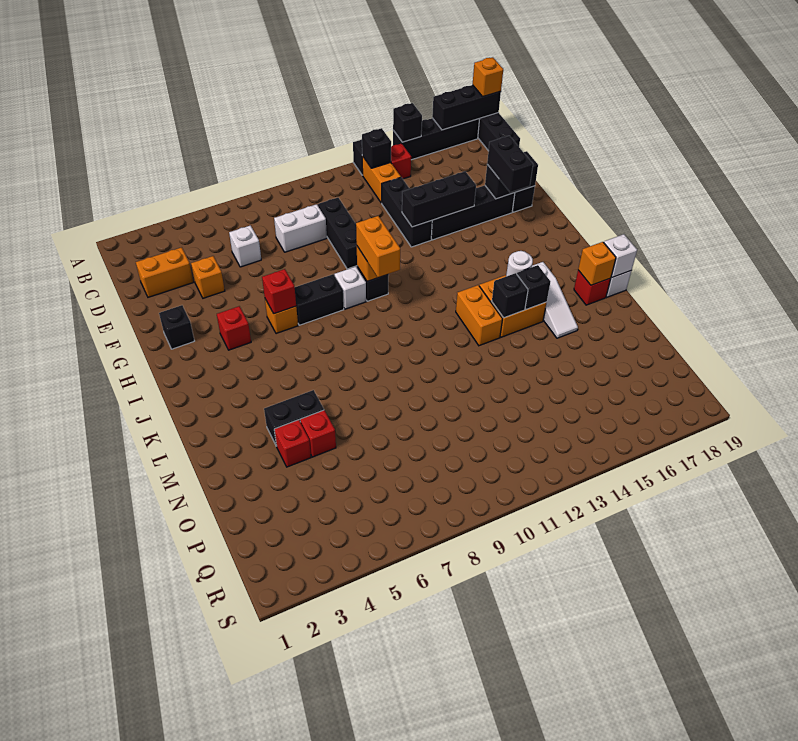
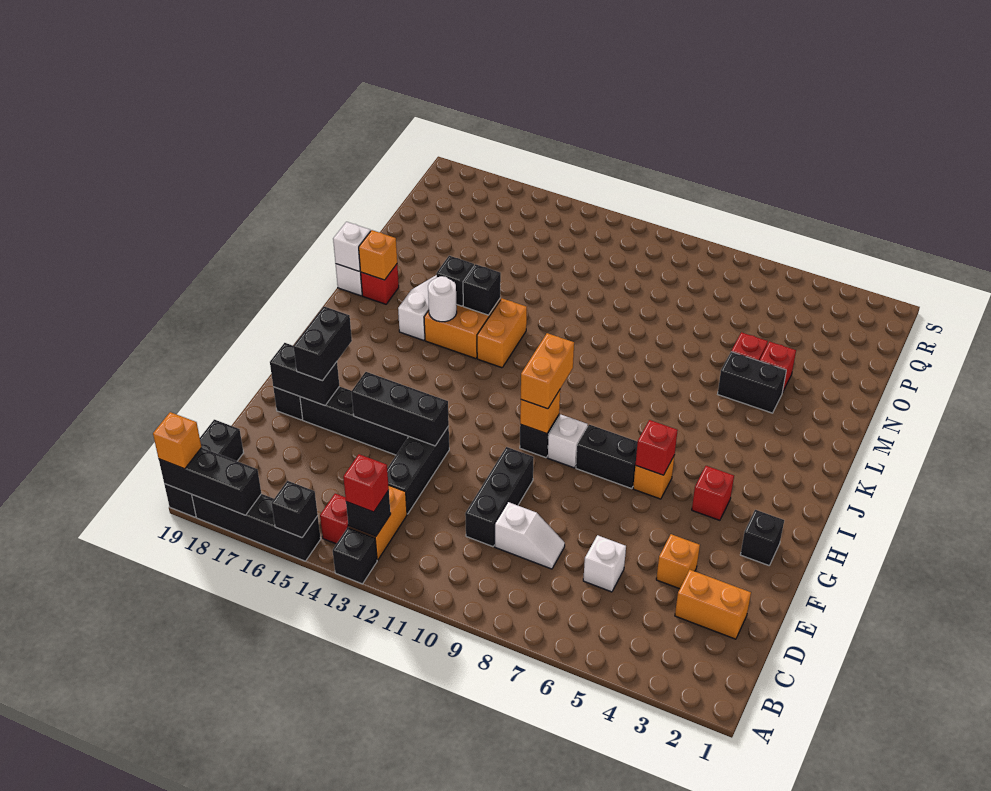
none -> red 1x1 brick [343,454,389,512]
white 1x2 brick [274,204,327,252] -> white 1x2 slope [495,502,565,569]

